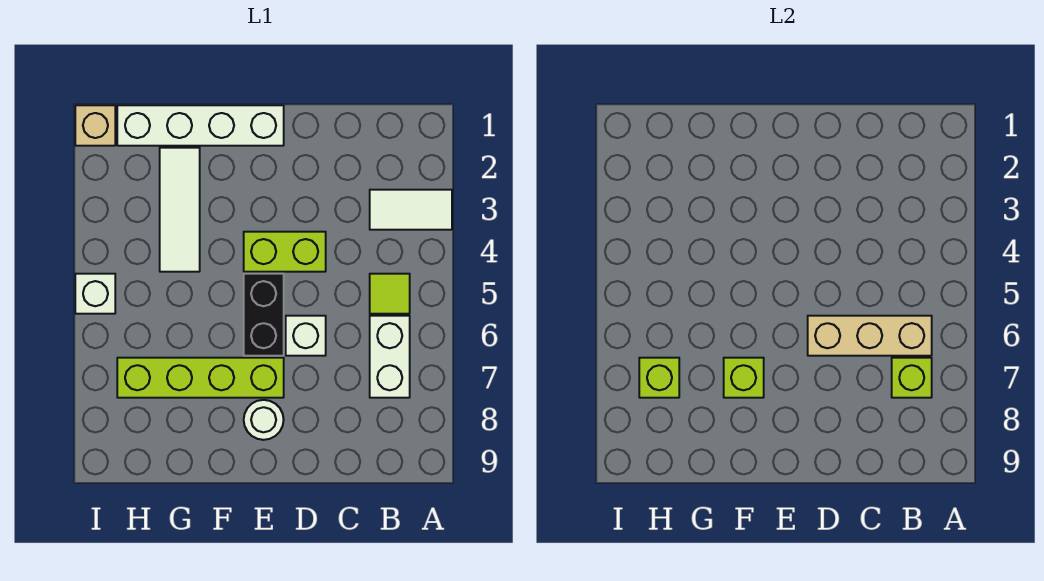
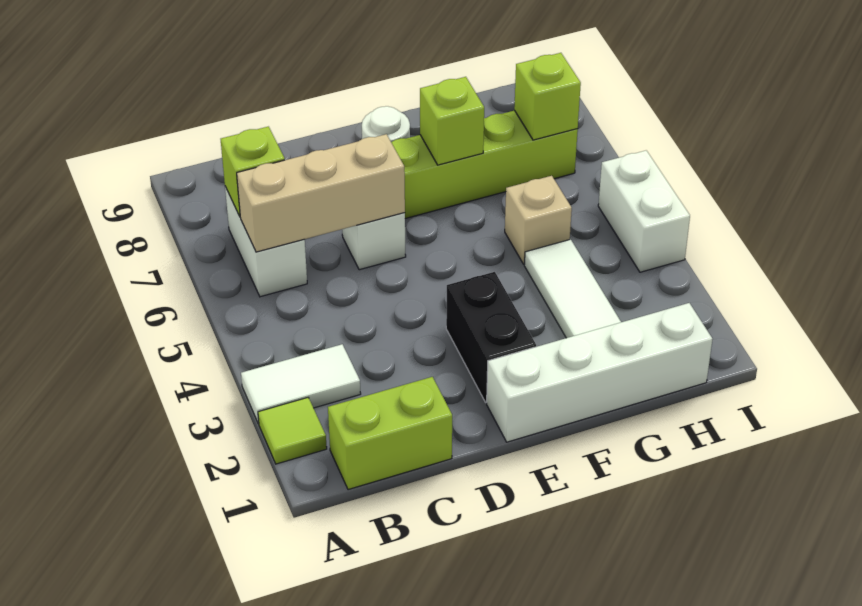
lime 1x1 tile [370,274,410,314] -> lime 1x1 tile moved to [258,398,327,464]
lime 1x2 brick [244,232,326,272] -> lime 1x2 brick moved to [328,377,452,490]
black 1x2 brick [244,274,284,356] -> black 1x2 brick moved to [446,272,536,403]
tan 1x1 brick [75,105,115,146] -> tan 1x1 brick moved to [505,176,572,264]
white 1x1 brick [75,274,115,314] -> white 1x2 brick [598,151,690,272]

